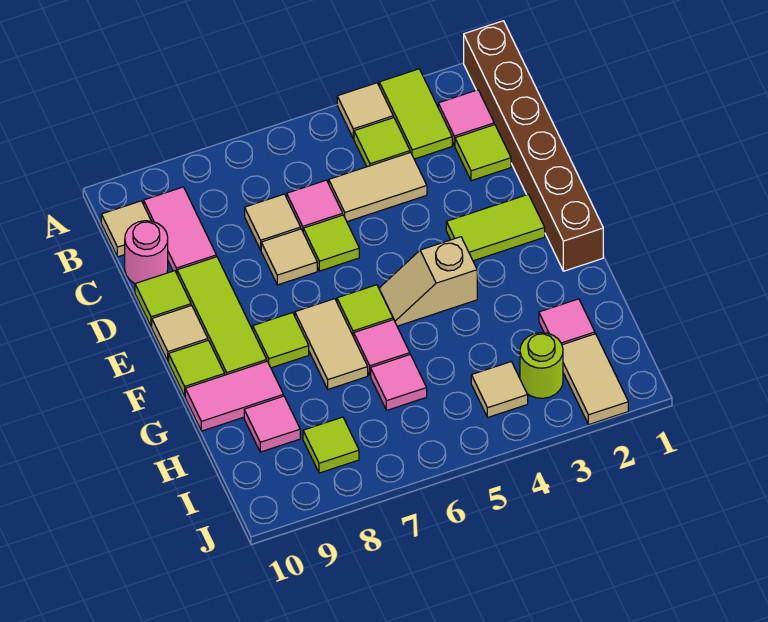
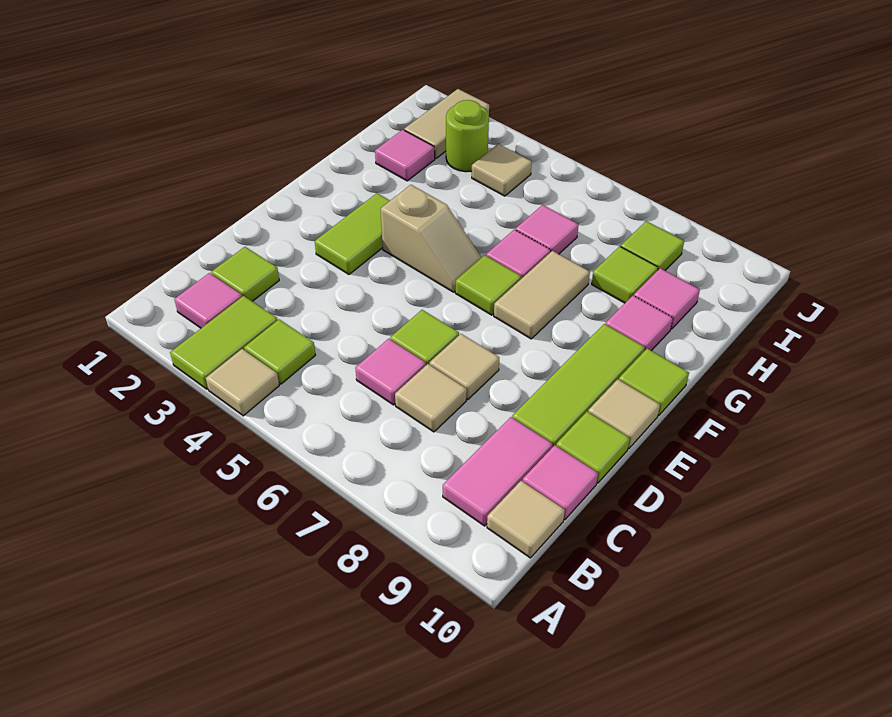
brown 1x6 brick [464,21,603,271] -> none
tan 1x2 tile [329,152,427,222] -> none
pink 1x1 round brick [125,221,168,284] -> pink 1x1 tile [523,445,598,520]
lime 1x2 tile [446,194,545,261] -> lime 1x2 tile turned to [315,193,390,274]
lime 1x1 tile [253,313,309,368] -> lime 1x1 tile moved to [592,246,658,303]
pink 1x2 tile [185,361,283,431] -> pink 1x1 tile [606,296,673,351]

